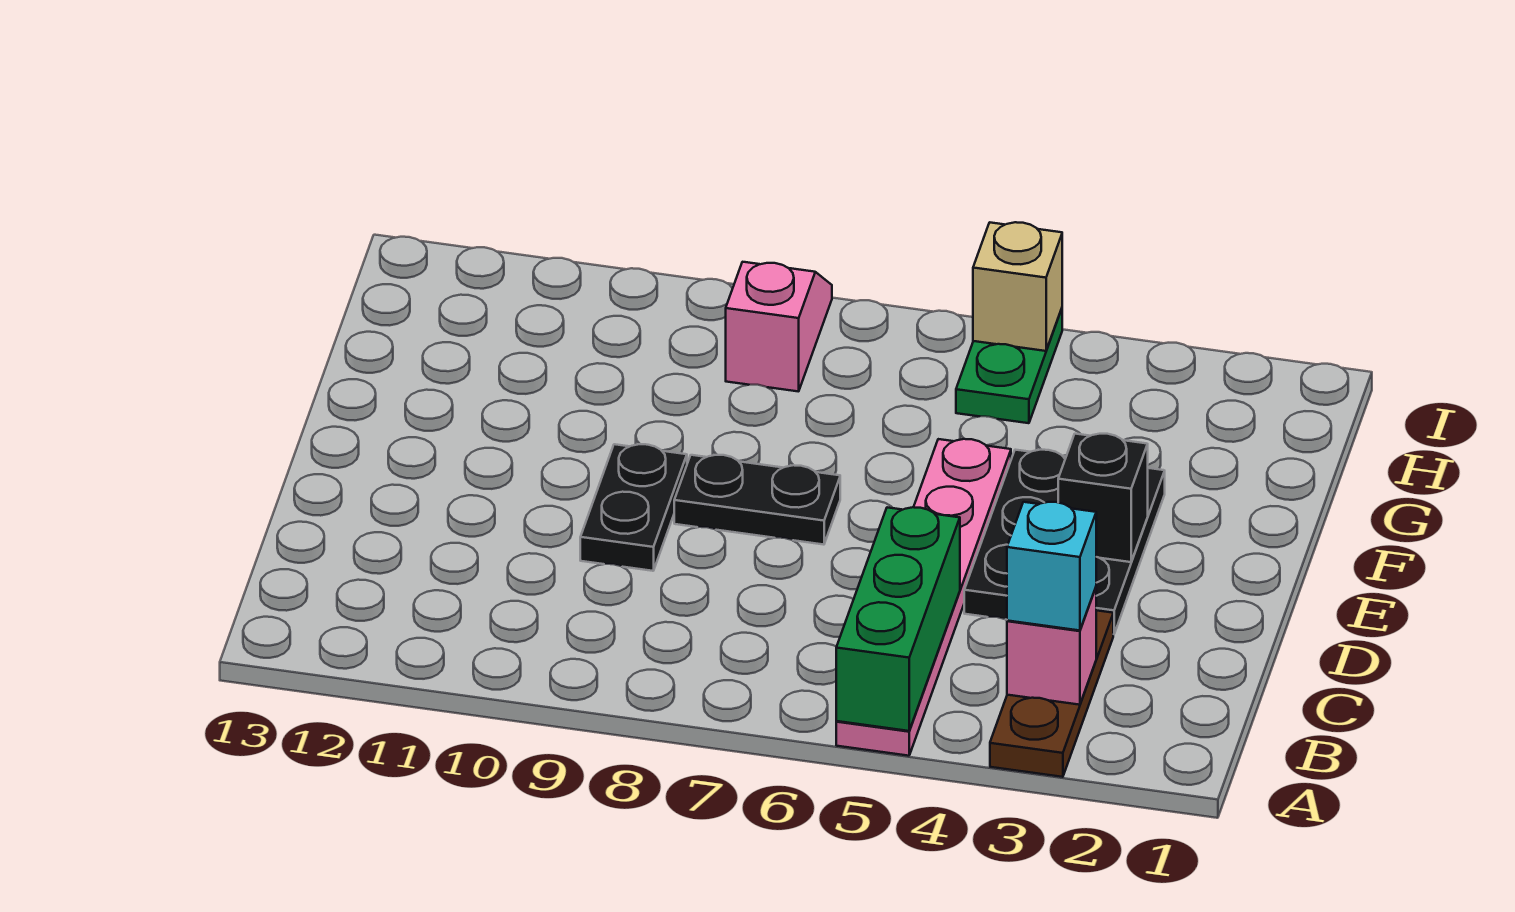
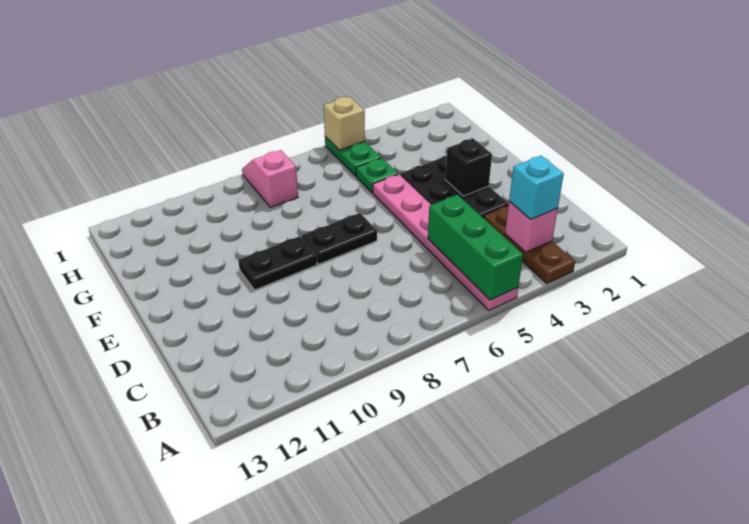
black 1x2 plate [580,444,687,571] -> black 1x2 plate turned to [238,236,317,290]
none -> green 1x1 plate [356,158,398,193]

